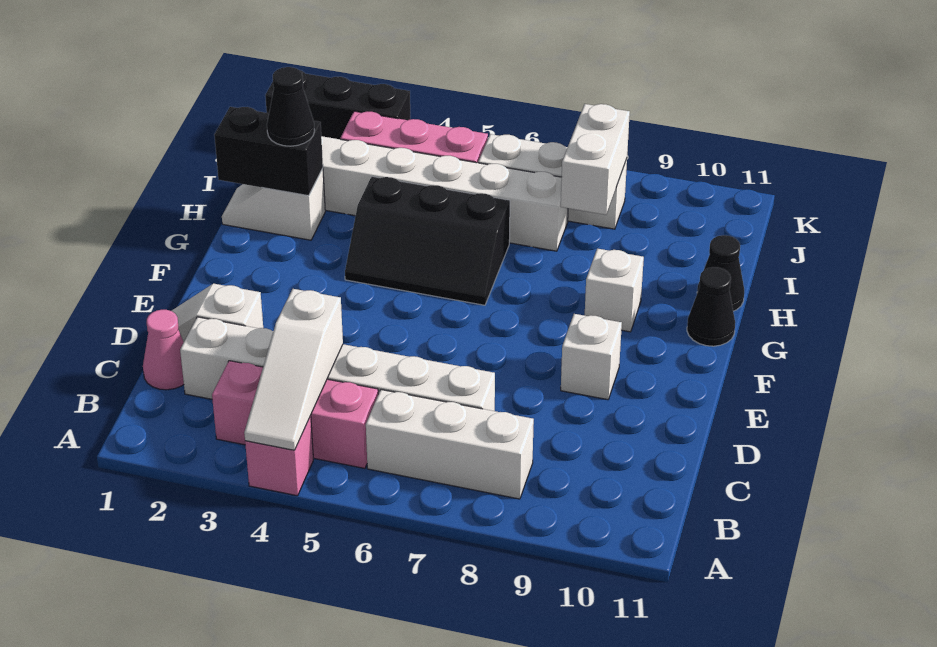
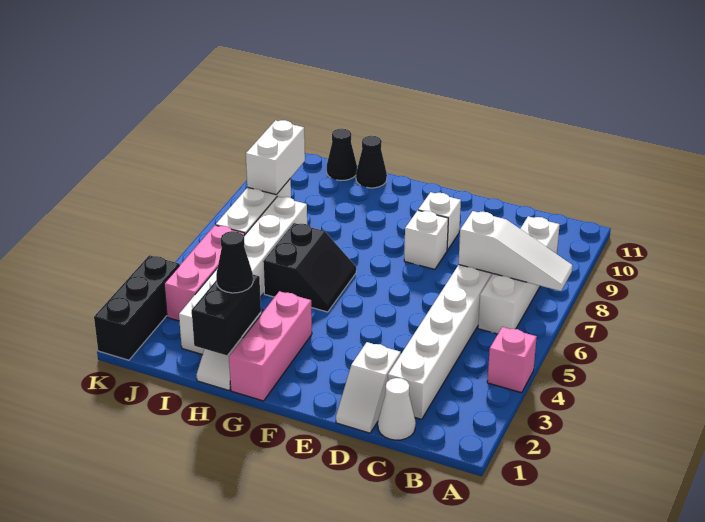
white 1x3 slope [244,289,343,450] -> white 1x3 slope moved to [459,211,573,291]
pink 1x3 brick [212,361,378,468] -> pink 1x3 brick moved to [229,291,312,401]
white 1x3 brick [366,390,534,499] -> white 1x4 brick [478,216,560,334]
pink 1x1 cone [143,310,184,390] -> white 1x1 cone [378,378,416,440]
black 2x3 slope [345,176,510,305] -> black 2x2 slope [263,223,356,312]
white 1x1 brick [585,249,644,332] -> white 1x1 brick moved to [404,210,448,269]
black 1x1 cone [687,267,735,346] -> black 1x1 cone moved to [327,129,357,181]
white 1x2 brick [561,104,630,215] -> white 1x2 brick turned to [246,120,305,195]

